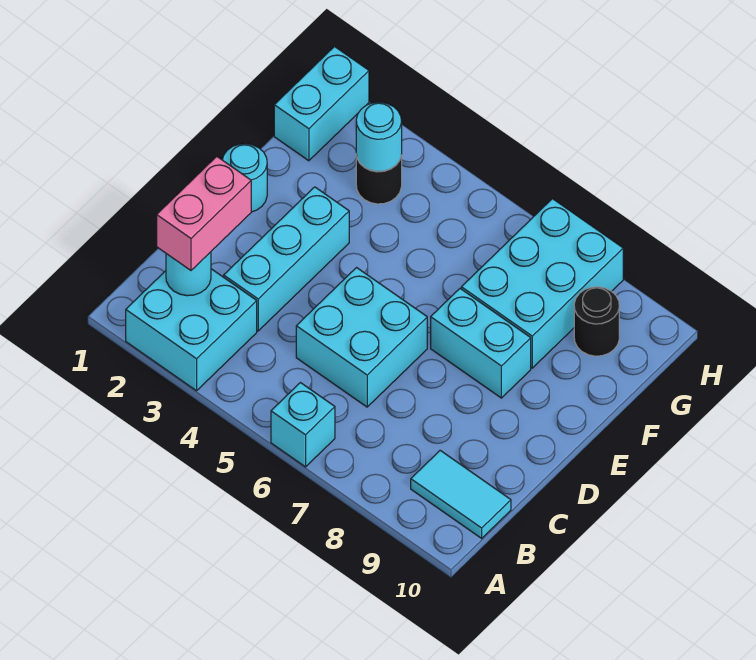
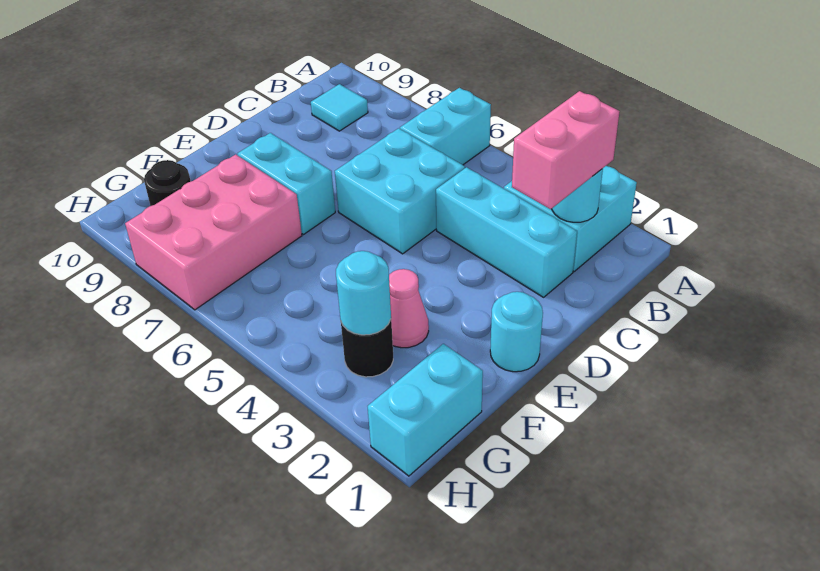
cyan 1x1 brick [271,383,335,467] -> cyan 1x2 brick [400,88,491,165]
cyan 1x2 tile [411,450,511,538] -> cyan 1x1 tile [311,84,368,131]
cyan 1x3 brick [224,187,349,331] -> cyan 1x3 brick turned to [436,167,577,297]
none -> pink 1x1 cone [389,269,429,348]
cyan 2x3 brick [461,199,623,368] -> pink 2x3 brick [125,154,302,310]

